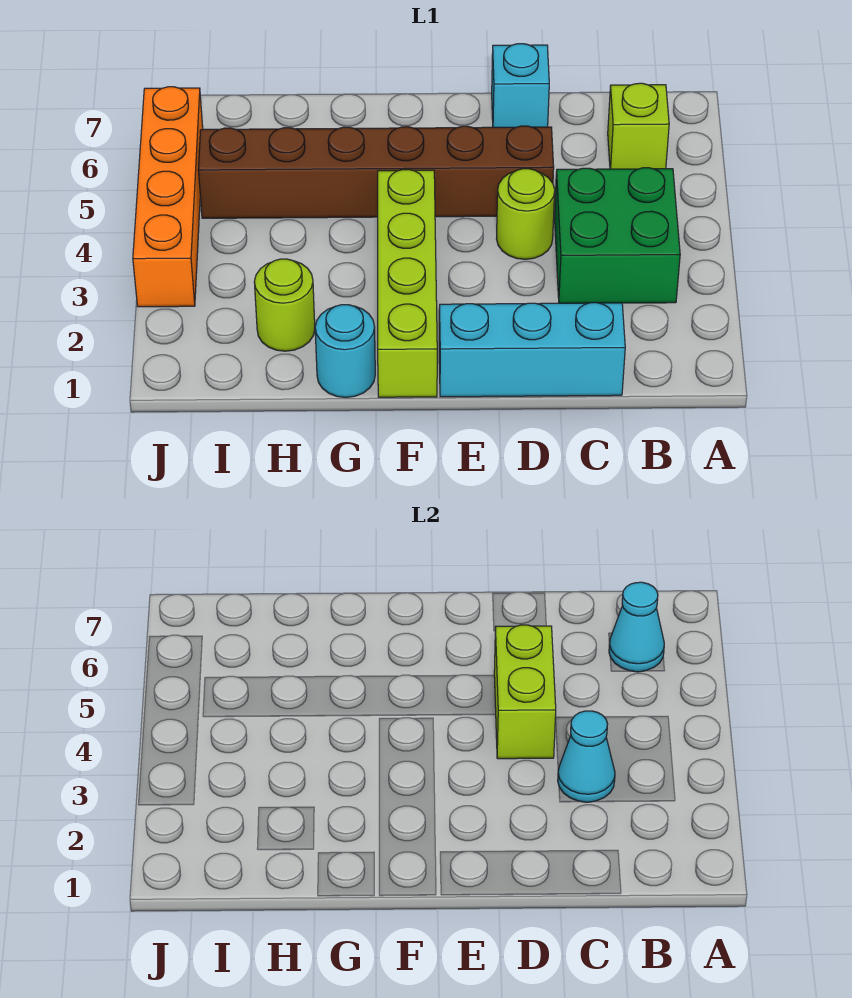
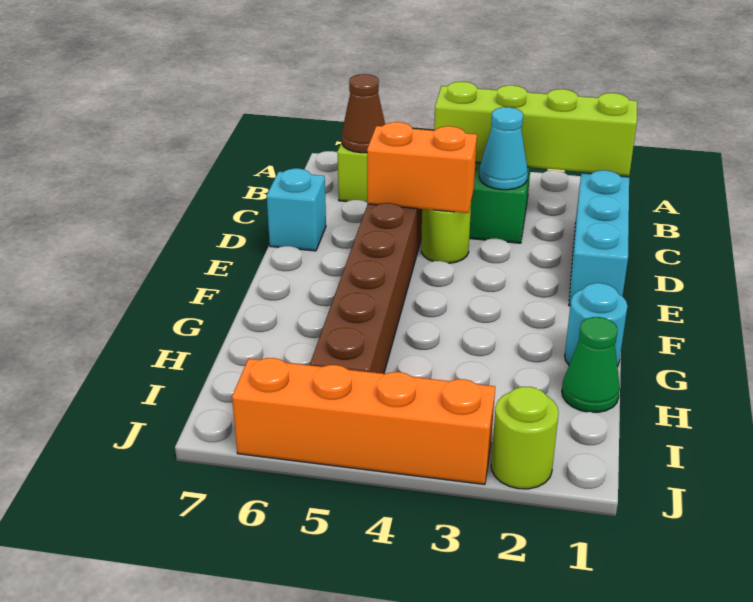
cyan 1x1 cone [609,582,664,672] -> brown 1x1 cone [342,74,385,153]
lime 1x2 brick [494,625,556,759] -> orange 1x2 brick [367,122,477,213]
lime 1x4 brick [378,170,437,397] -> lime 1x4 brick moved to [434,82,637,176]
none -> green 1x1 cone [562,317,620,412]
lime 1x1 round brick [254,259,315,351] -> lime 1x1 round brick moved to [491,387,559,489]

